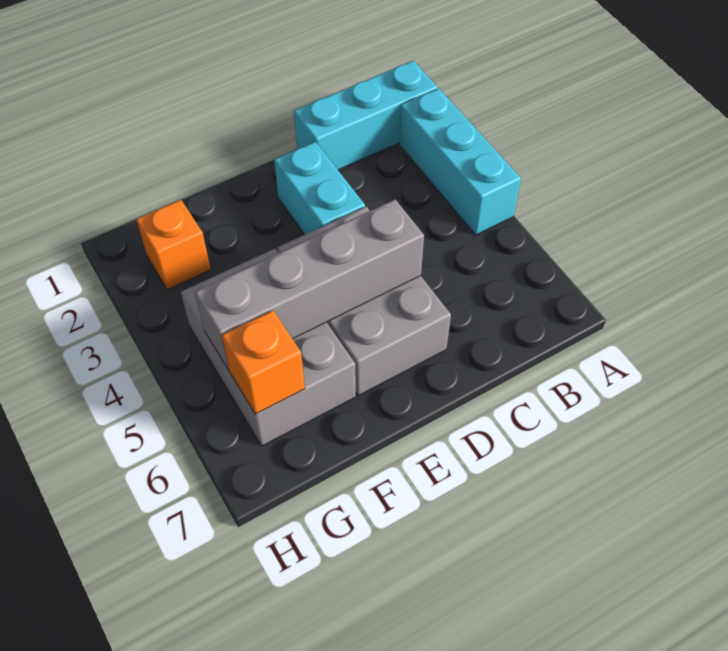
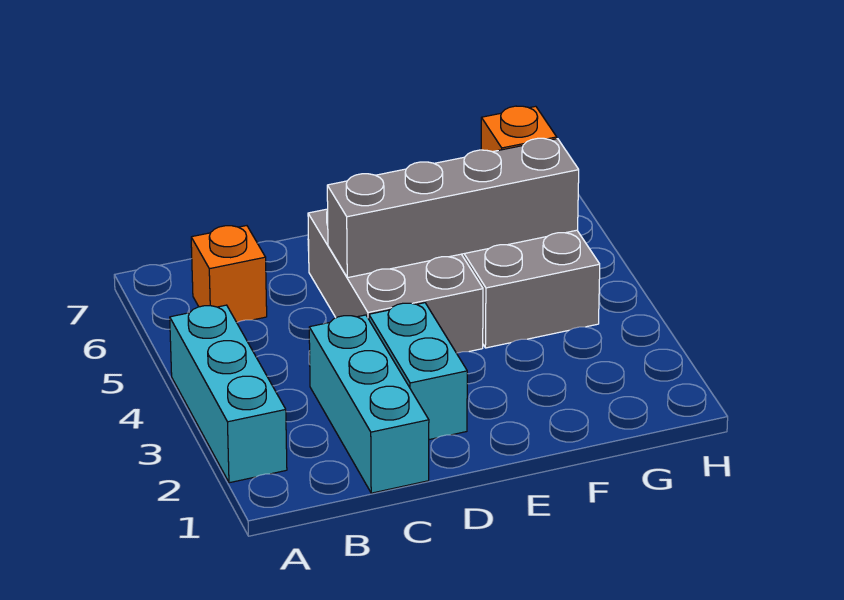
cyan 1x3 brick [294,61,438,170] -> cyan 1x3 brick turned to [309,315,429,493]
orange 1x1 brick [136,200,211,290] -> orange 1x1 brick moved to [191,226,267,322]

